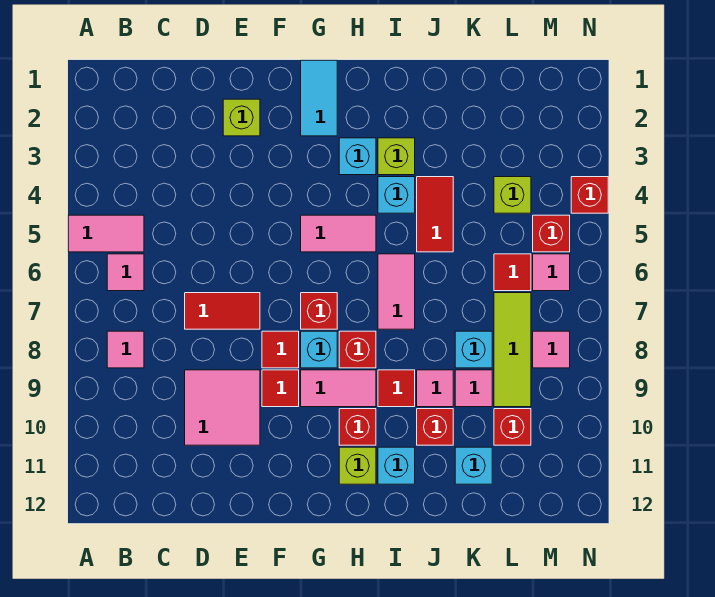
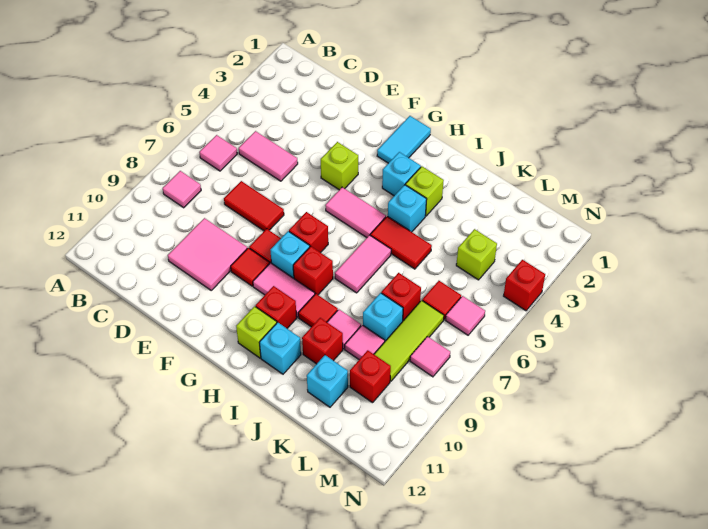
pink 1x2 tile [68,215,144,252] -> pink 1x2 tile moved to [239,131,298,181]
lime 1x1 brick [223,99,260,136] -> lime 1x1 brick moved to [321,142,358,190]
red 1x2 tile [417,177,453,252] -> red 1x2 tile turned to [370,216,432,269]
red 1x1 brick [533,215,570,252] -> red 1x1 brick moved to [381,273,421,321]

